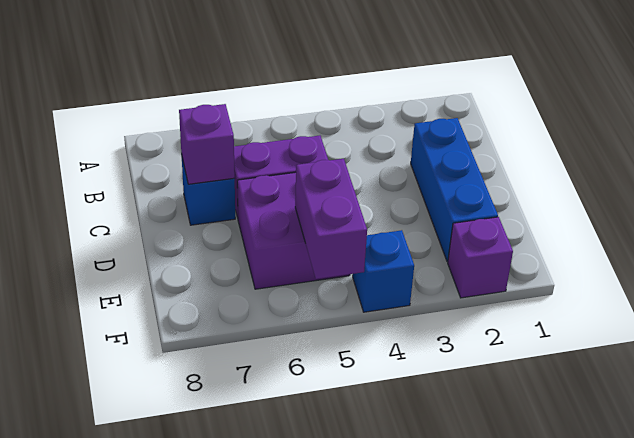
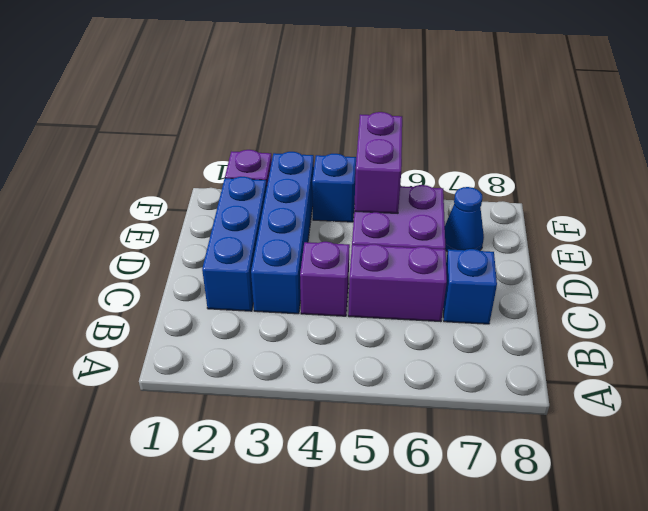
none -> blue 1x4 brick [251,152,314,314]
purple 1x1 brick [179,104,235,184] -> purple 1x1 brick moved to [300,242,350,316]
none -> blue 1x1 cone [445,187,484,252]

